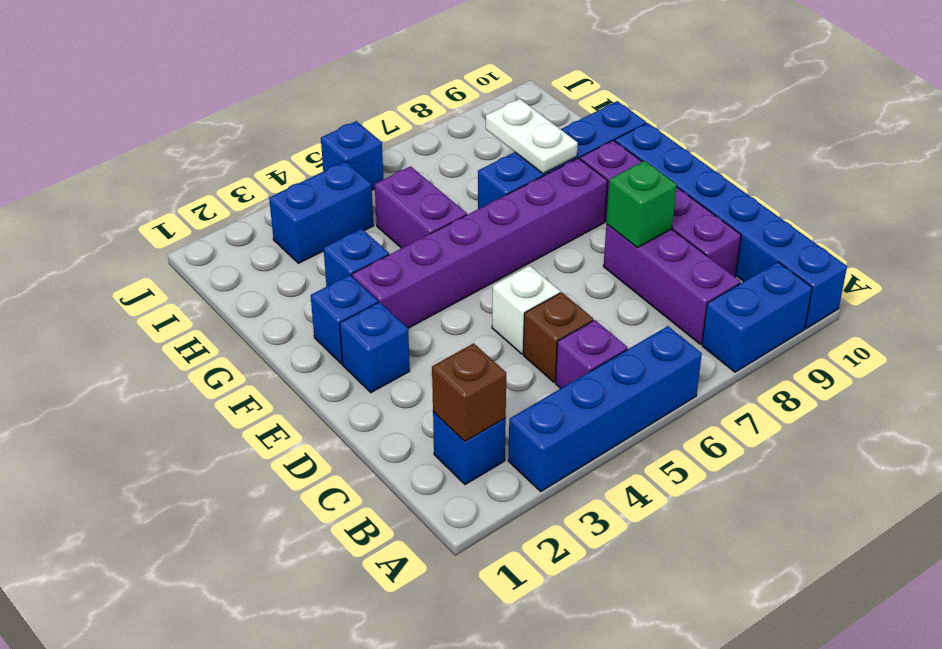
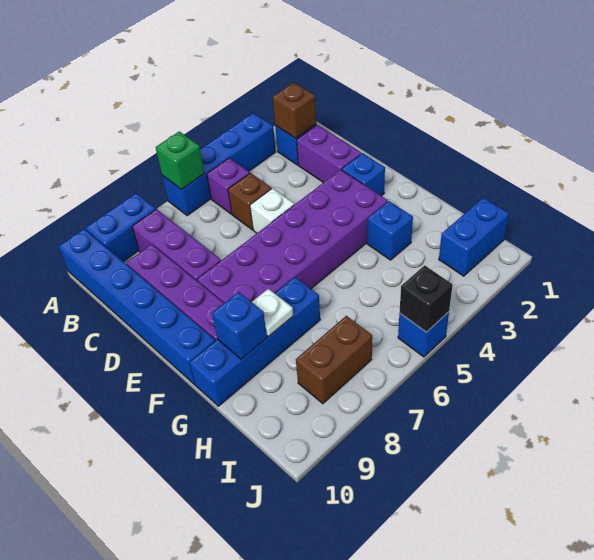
green 1x1 brick [606,161,677,248] -> green 1x1 brick moved to [156,131,204,190]
blue 1x1 brick [311,275,378,364] -> blue 1x1 brick moved to [212,292,267,359]
purple 1x6 brick [352,158,608,328] -> purple 2x6 brick [197,170,388,303]
purple 1x2 brick [375,166,467,248] -> purple 1x2 brick moved to [297,125,361,183]
white 1x2 plate [486,99,578,174] -> white 1x1 plate [252,289,293,337]
blue 1x2 brick [269,161,374,263] -> blue 1x2 brick moved to [439,198,509,276]
none -> brown 1x2 brick [296,316,372,404]
none -> black 1x1 brick [400,265,453,332]

